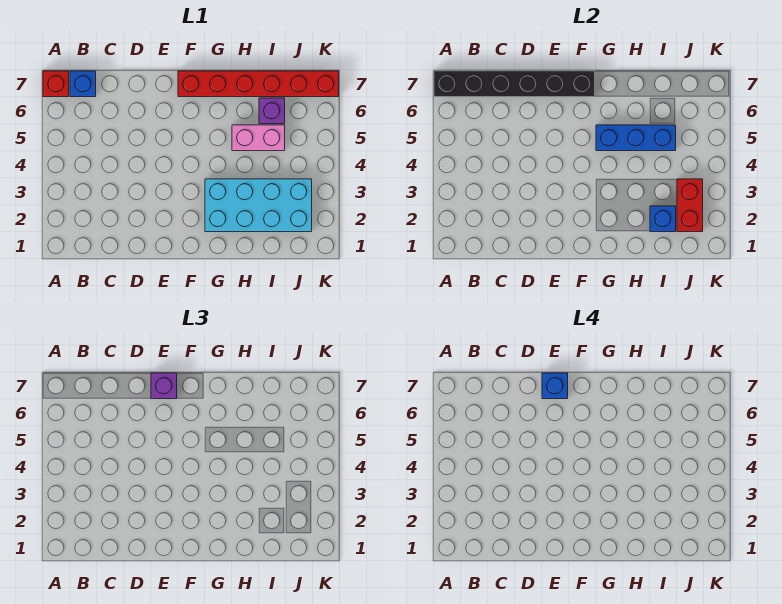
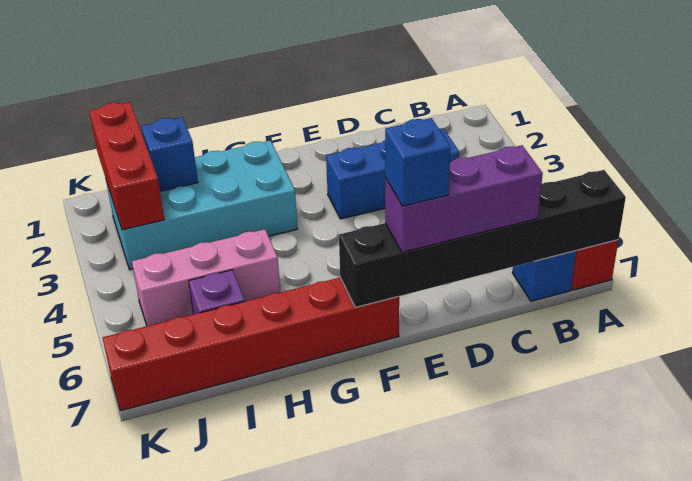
purple 1x1 brick [151,373,177,399] -> purple 1x3 brick [385,145,543,252]
blue 1x3 brick [596,125,676,151] -> blue 1x3 brick moved to [326,129,459,219]
pink 1x2 brick [232,125,285,151] -> pink 1x3 brick [132,229,280,326]
red 1x2 brick [677,179,703,232] -> red 1x3 brick [89,102,165,230]

